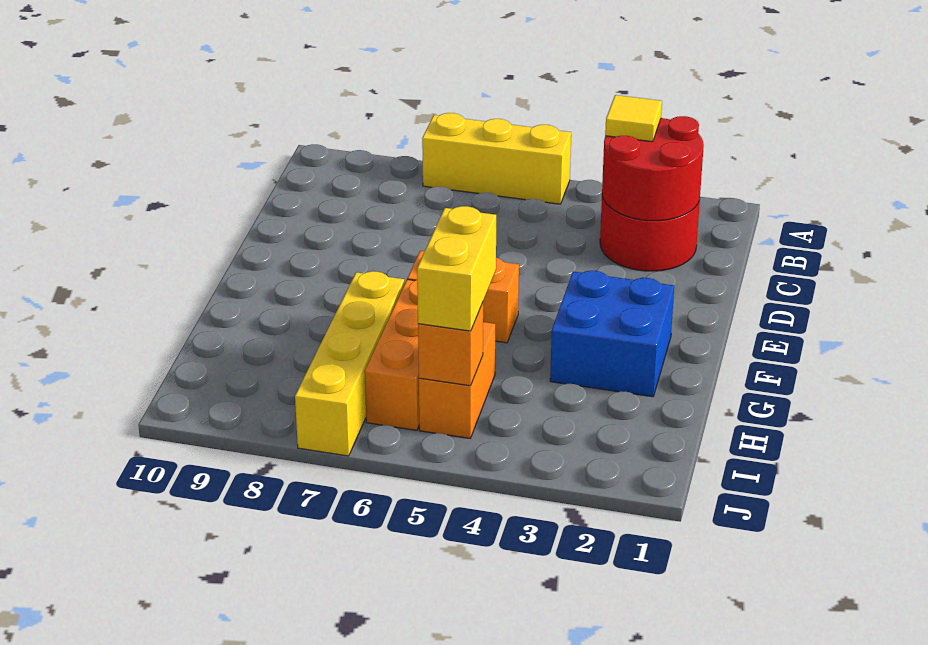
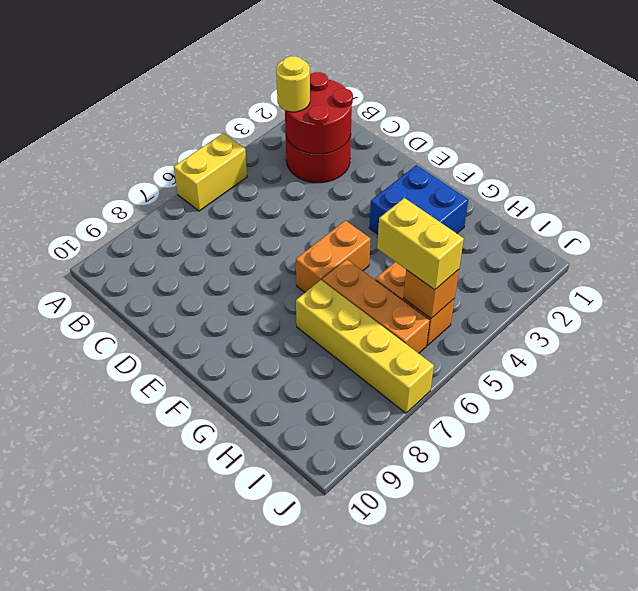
yellow 1x3 brick [422,113,571,204] -> yellow 1x2 brick [174,133,247,211]
yellow 1x1 tile [605,95,662,142] -> yellow 1x1 round brick [276,56,310,112]

